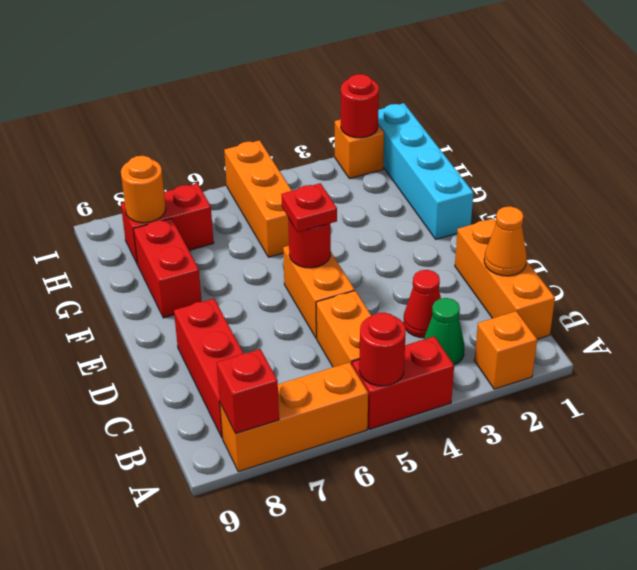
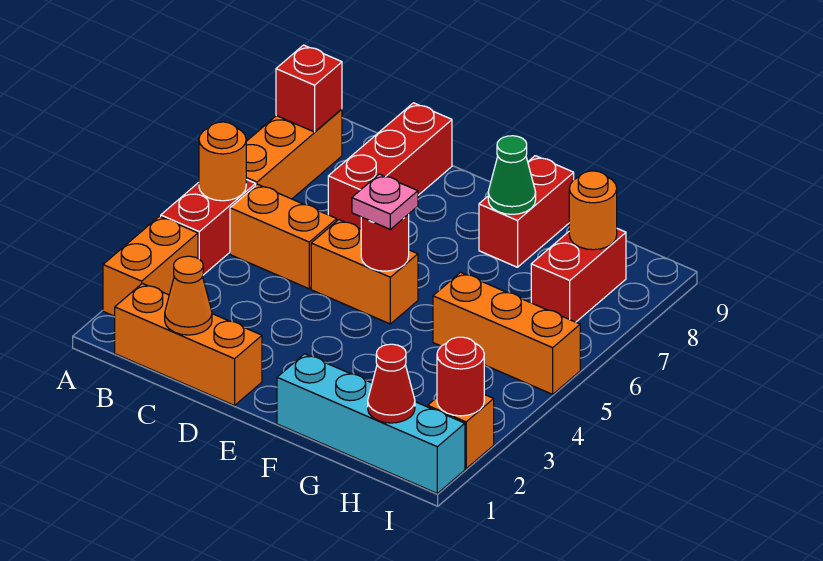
orange 1x1 brick [474,311,537,389] -> orange 1x2 brick [103,216,198,316]
red 1x1 round brick [359,313,406,386] -> orange 1x1 round brick [199,122,246,201]
green 1x1 cone [424,298,464,365] -> green 1x1 cone moved to [488,136,536,214]
red 1x3 brick [174,299,244,438] -> red 1x3 brick turned to [328,103,452,229]
red 1x1 cone [403,270,441,338] -> red 1x1 cone moved to [368,344,415,423]
red 1x1 plate [281,183,337,232] -> pink 1x1 plate [352,174,418,229]
red 1x2 brick [133,218,202,318] -> red 1x2 brick turned to [479,156,574,267]

